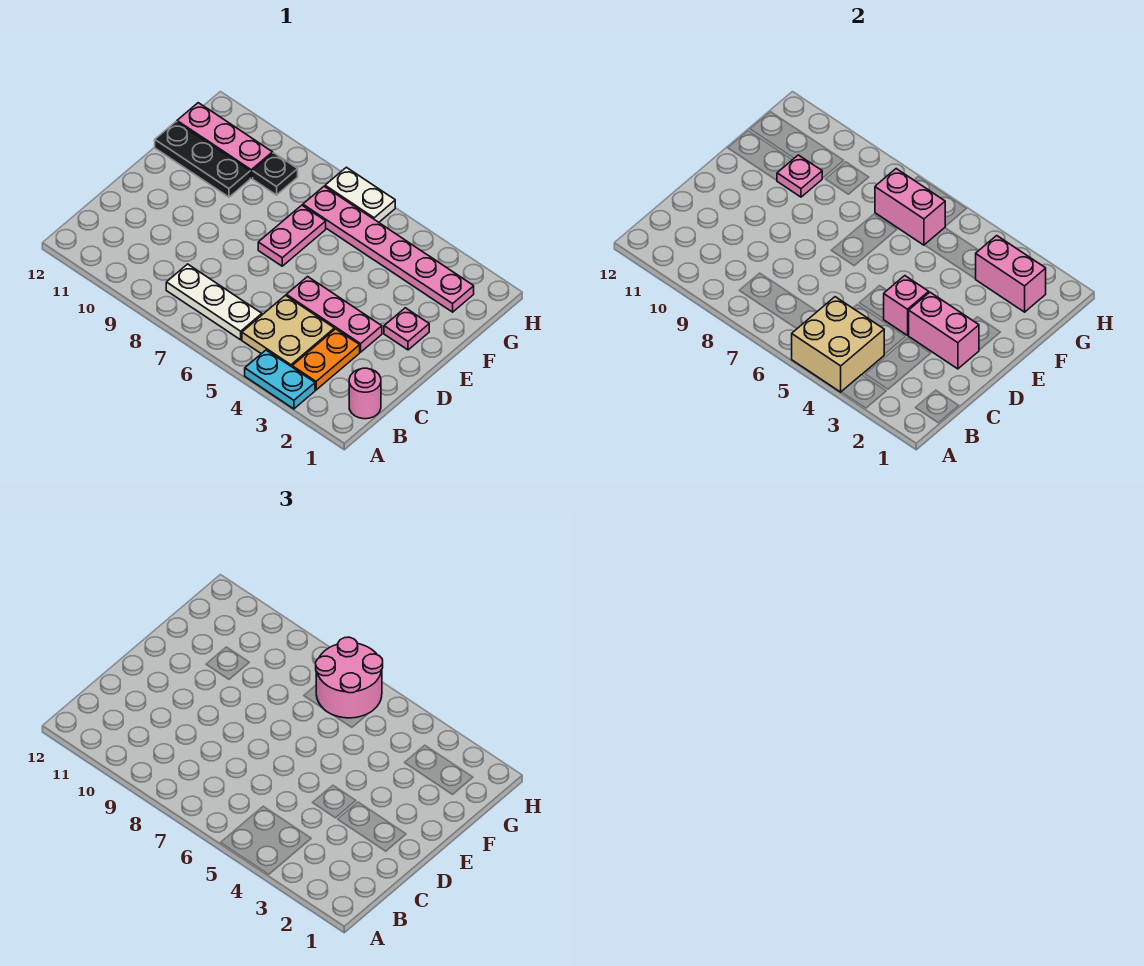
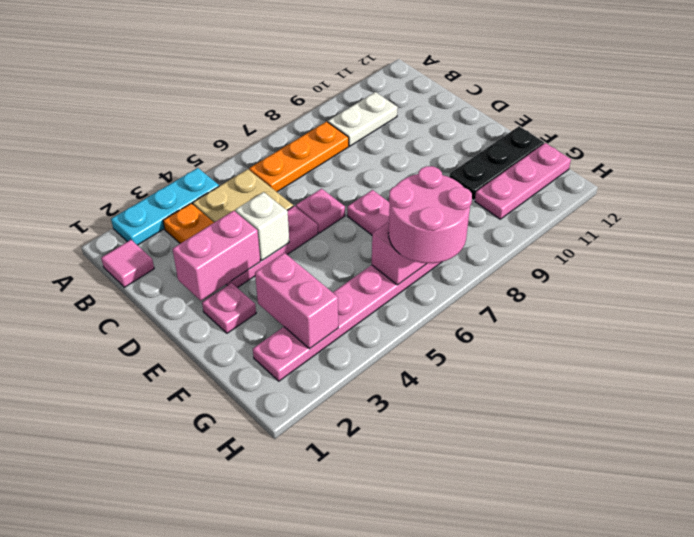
cyan 1x2 plate [245,350,315,409] -> cyan 1x3 plate [111,168,219,245]
tan 2x2 brick [792,297,884,392] -> none
pink 1x1 round brick [349,368,381,419] -> pink 1x1 tile [101,240,154,287]
white 1x3 plate [166,264,262,340] -> orange 1x3 plate [249,121,349,192]
pink 1x1 brick [884,276,929,335] -> white 1x1 brick [235,192,289,260]
pink 1x1 plate [777,155,822,197] -> pink 1x1 plate moved to [296,189,345,233]
pink 1x2 brick [976,236,1046,312] -> pink 1x2 brick turned to [255,253,338,349]
black 1x1 plate [253,153,298,195] -> none
white 1x2 plate [325,167,395,222] -> white 1x2 plate moved to [328,92,398,146]

